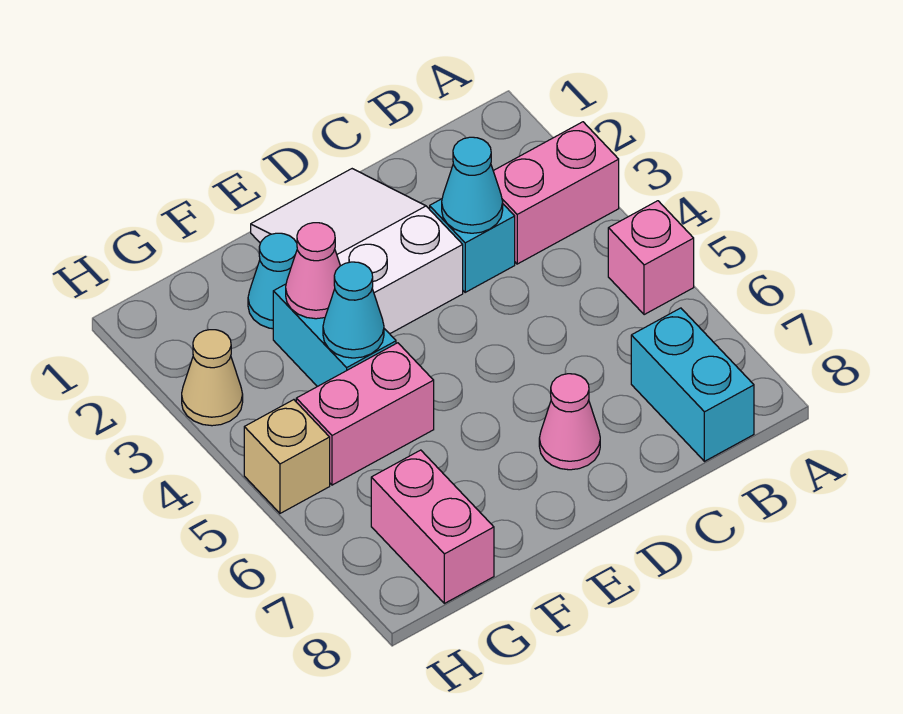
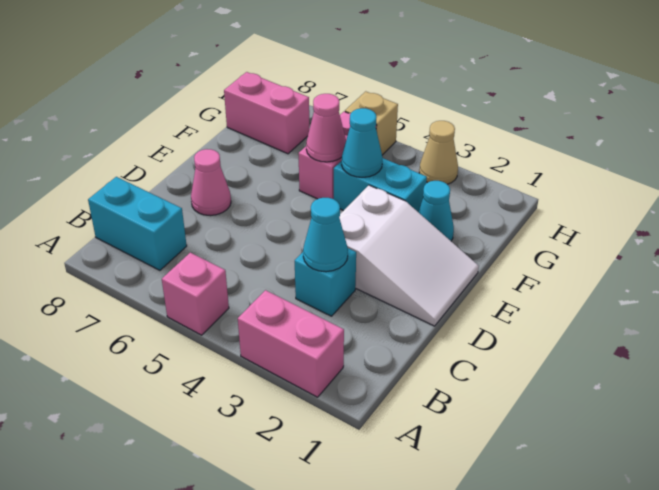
pink 1x2 brick [493,122,619,264] -> pink 1x2 brick turned to [238,290,344,397]
pink 1x1 cone [286,223,340,319] -> pink 1x1 cone moved to [306,94,346,162]

